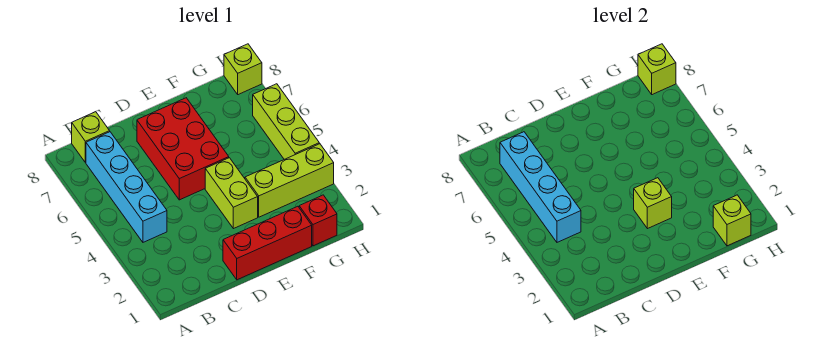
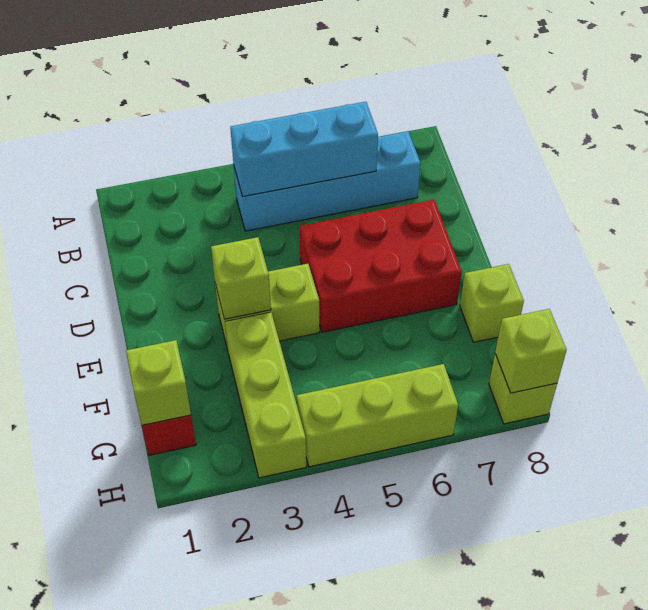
cyan 1x4 brick [500,132,581,242] -> cyan 1x3 brick [230,102,378,197]
lime 1x1 brick [72,112,110,163] -> lime 1x1 brick moved to [460,264,524,342]
red 1x3 brick [223,206,312,280] -> none

